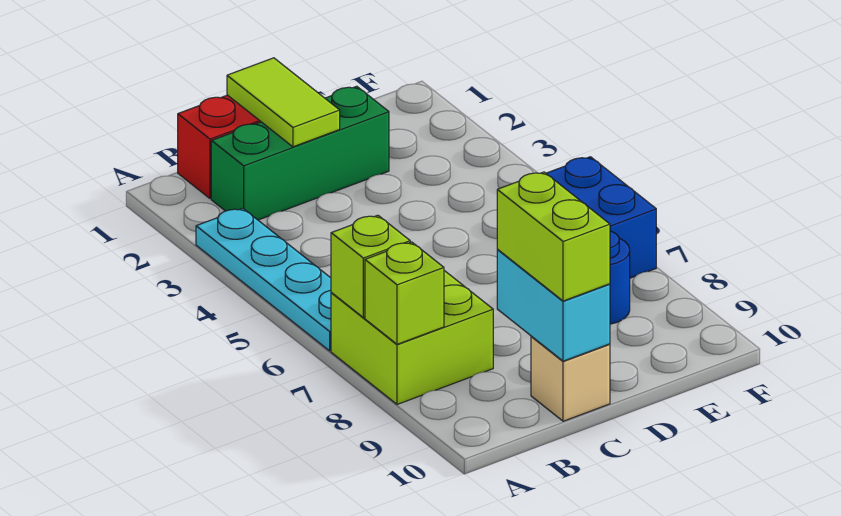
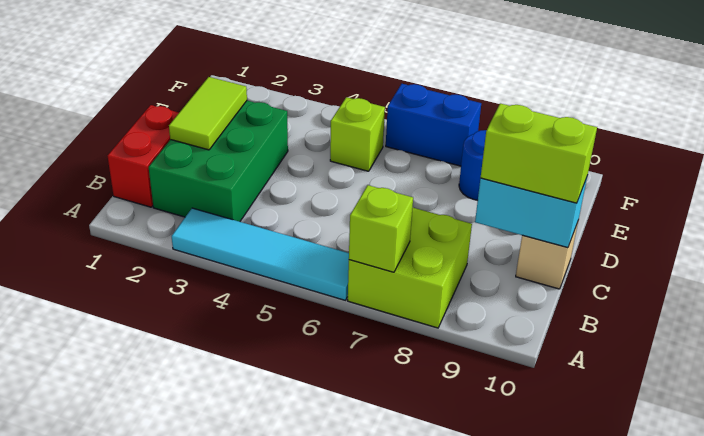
cyan 1x4 plate [196,208,331,351] -> cyan 1x4 tile [172,208,349,300]
lime 1x1 brick [365,242,444,344] -> lime 1x1 brick moved to [330,97,385,171]
green 1x3 brick [211,86,389,220] -> green 2x3 brick [149,101,288,222]
lime 1x2 tile [227,58,340,147] -> lime 1x2 tile turned to [169,77,247,150]

